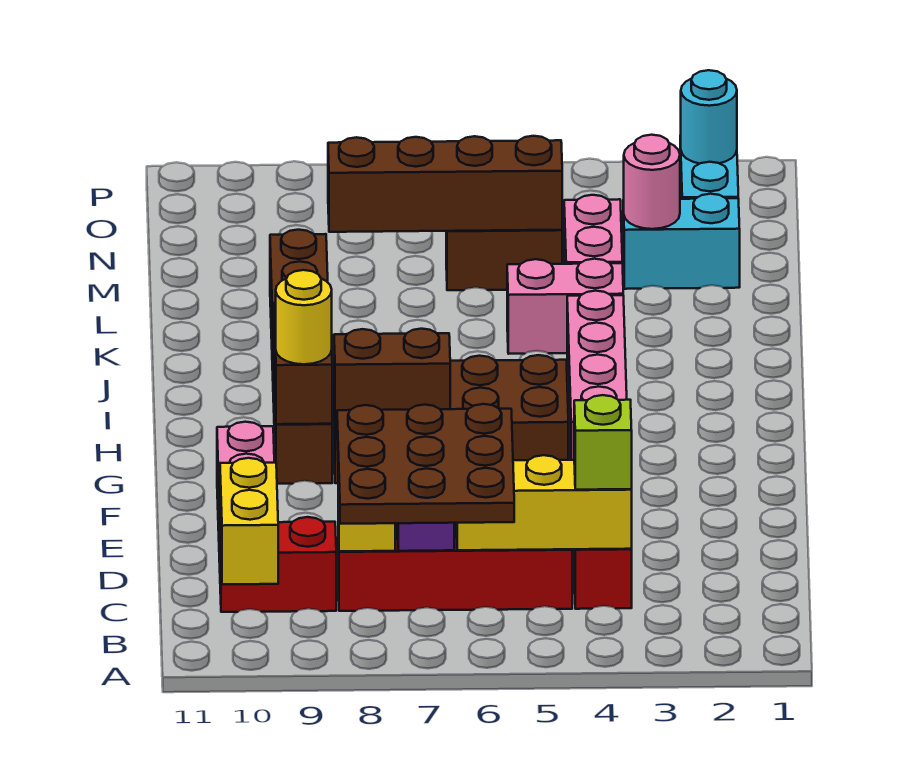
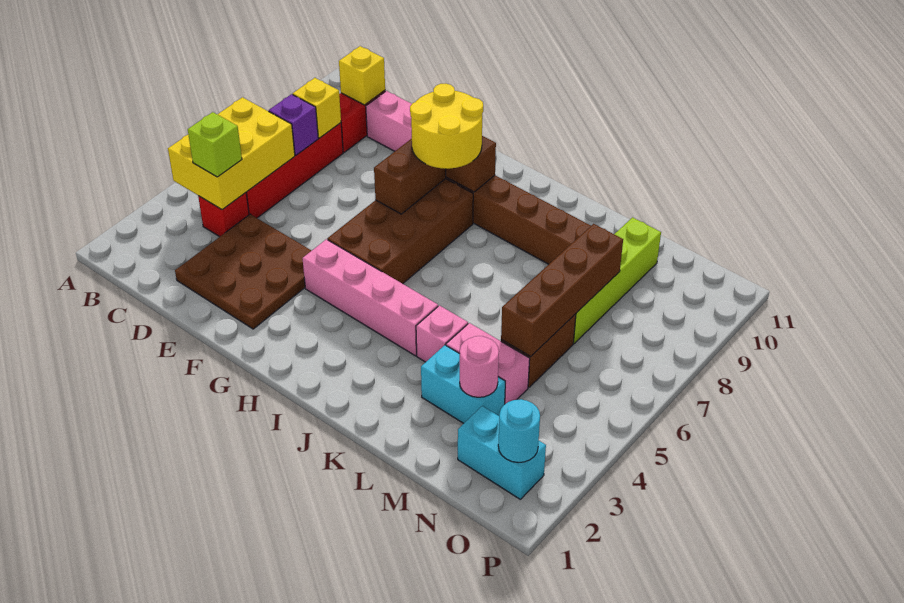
brown 3x3 plate [337,404,514,524] -> brown 3x3 plate moved to [175,214,311,329]
yellow 1x2 brick [220,458,278,585] -> yellow 1x1 brick [339,46,385,105]
yellow 1x3 brick [456,455,632,550] -> yellow 2x3 brick [168,97,295,209]
yellow 1x1 round brick [276,270,332,364] -> yellow 2x2 round brick [410,84,483,169]
pink 1x2 brick [507,259,623,354] -> pink 1x1 brick [416,306,468,362]
cyan 1x2 brick [623,194,740,289] -> cyan 1x2 brick turned to [421,345,505,423]
none -> lime 1x4 brick [573,217,661,343]

